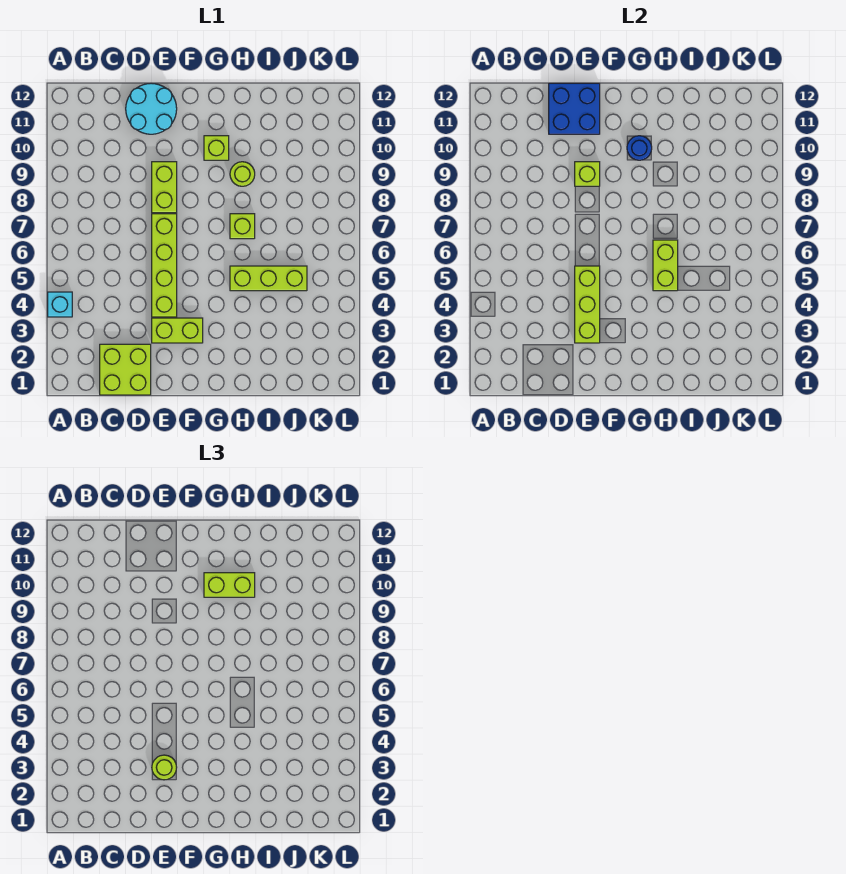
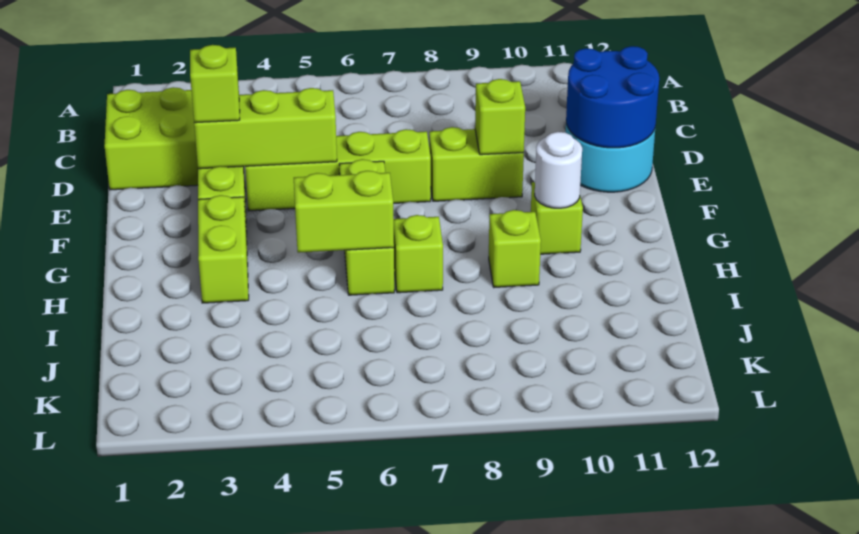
cyan 1x1 brick [48,292,72,317] -> none
blue 2x2 brick [549,83,600,134] -> blue 2x2 round brick [566,46,659,148]
lime 1x1 round brick [152,755,177,780] -> lime 1x1 brick [190,45,240,123]
blue 1x1 round brick [627,136,652,160] -> white 1x1 round brick [535,132,582,208]
lime 1x2 brick [204,573,255,597] -> lime 1x2 brick moved to [198,195,249,303]
lime 1x3 brick [230,266,307,291] -> lime 1x3 brick moved to [339,159,394,295]
lime 1x1 round brick [230,162,255,186] -> lime 1x1 brick [489,210,541,287]

